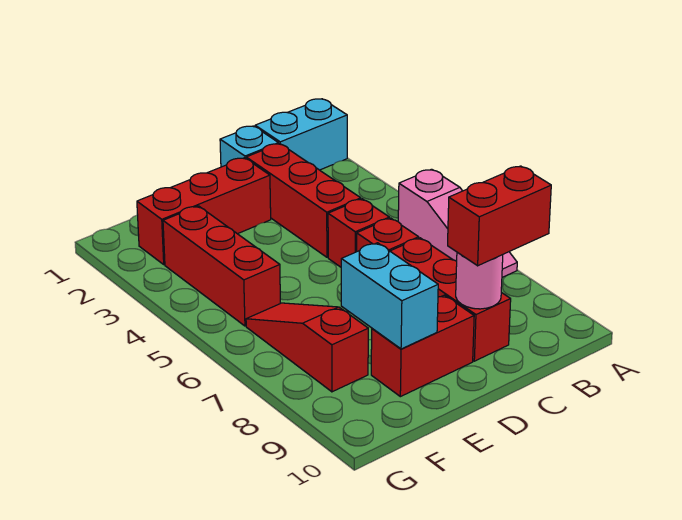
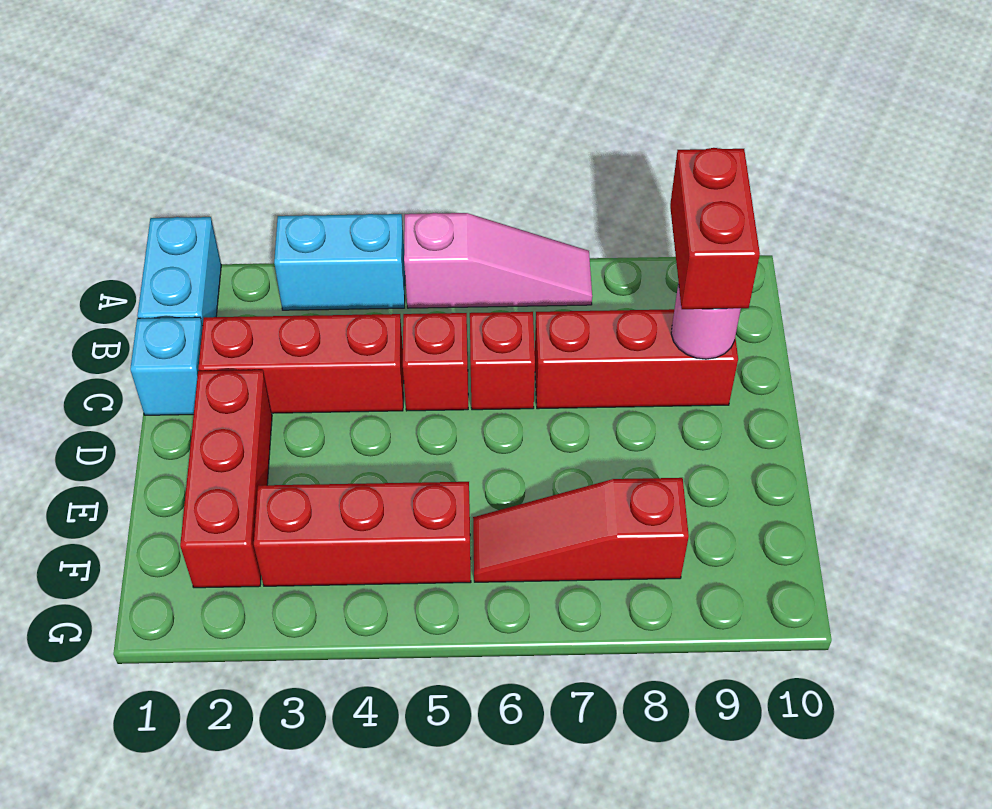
red 1x2 brick [371,295,474,397] -> none
cyan 1x2 brick [341,243,438,349] -> cyan 1x2 brick moved to [274,214,405,310]

